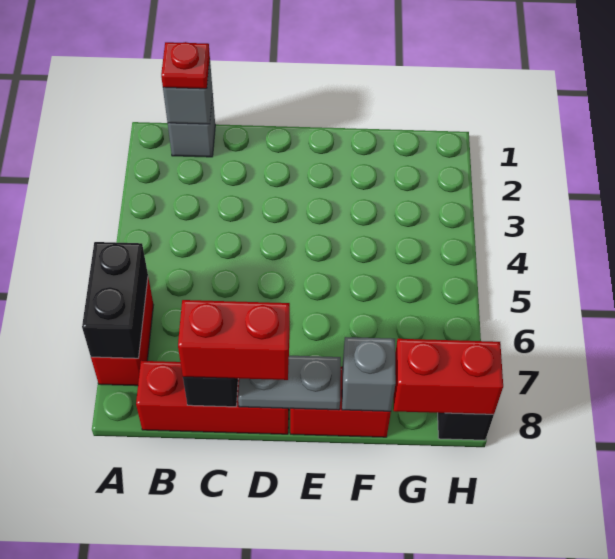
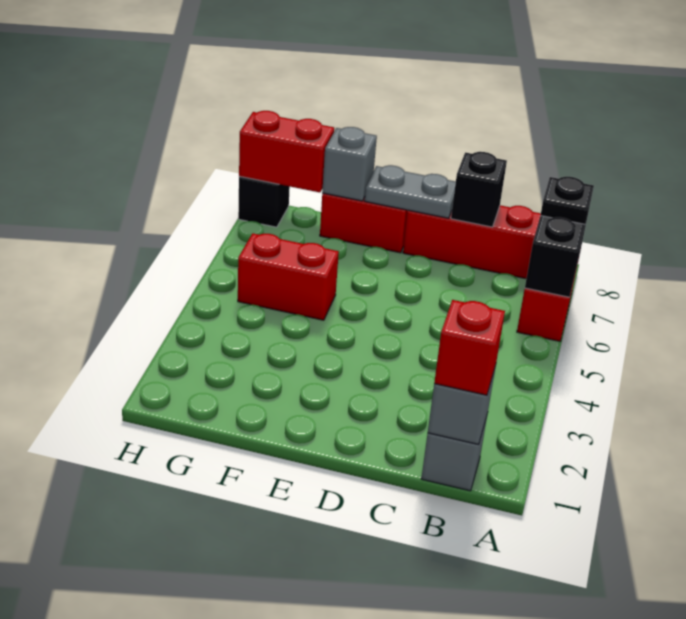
none -> black 1x1 plate [540,177,594,224]
red 1x1 plate [161,42,210,89] -> red 1x1 brick [434,300,505,395]
red 1x2 brick [178,300,290,380] -> red 1x2 brick moved to [238,233,339,320]

